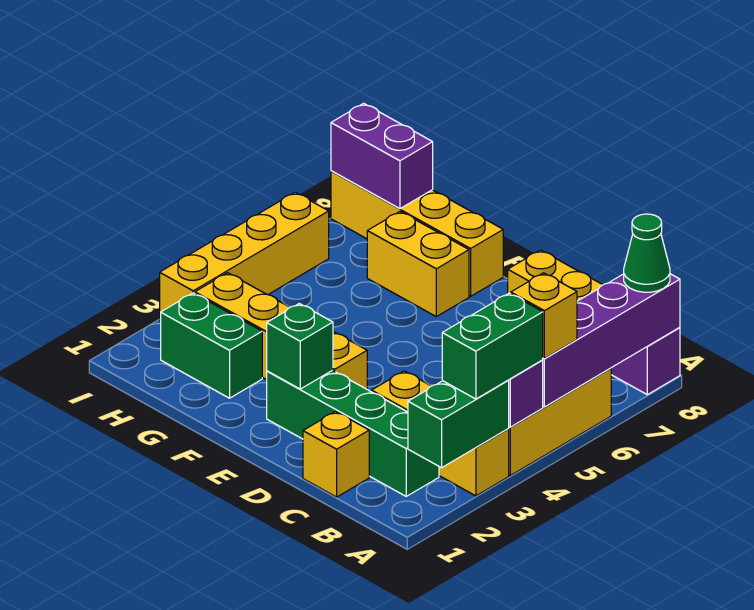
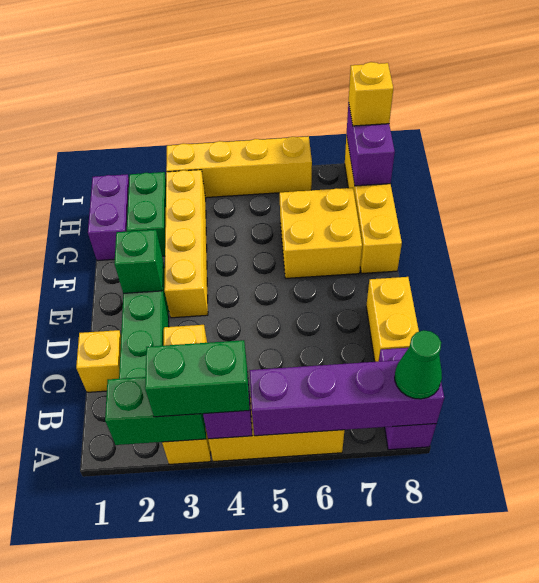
yellow 1x1 brick [511,273,577,359] -> yellow 1x1 brick moved to [349,62,393,126]
yellow 1x2 brick [367,212,469,317] -> yellow 2x2 brick [279,188,362,278]
none -> purple 1x2 brick [88,174,129,261]

